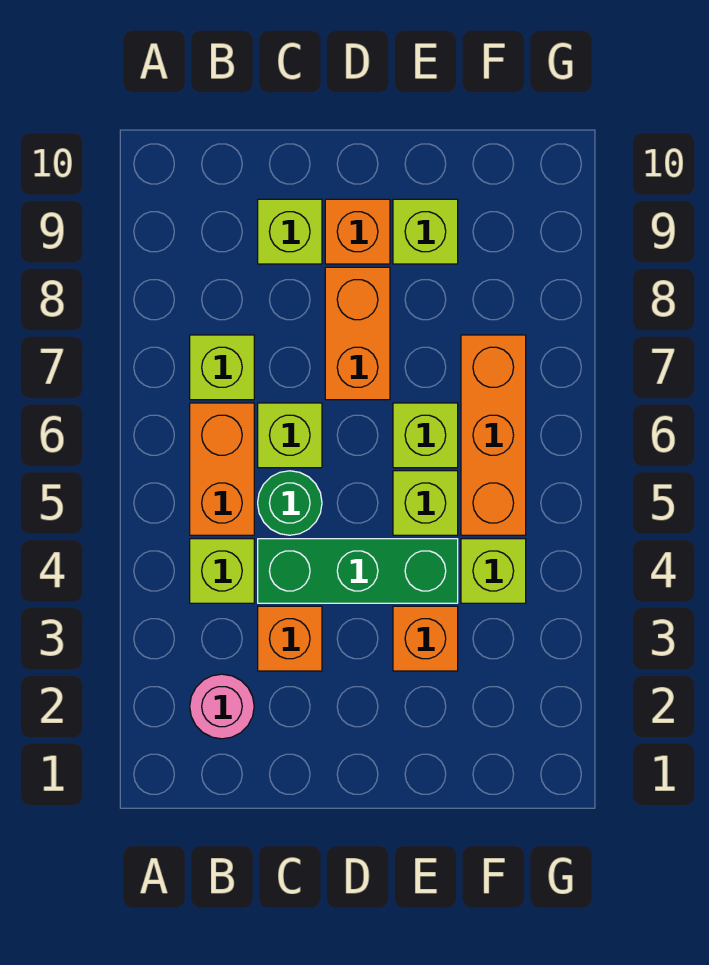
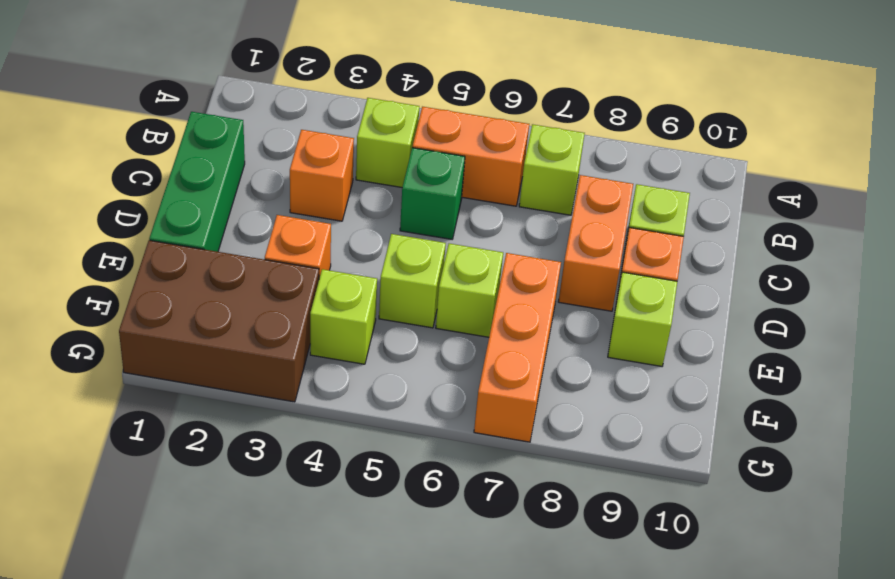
pink 1x1 round brick [190,674,254,739] -> none
green 1x3 brick [258,539,458,603] -> green 1x3 brick moved to [149,112,245,252]
green 1x1 round brick [258,471,322,535] -> green 1x1 brick [400,148,465,239]
lime 1x1 brick [258,403,322,468] -> none
orange 1x2 brick [325,267,390,400] -> orange 1x2 brick turned to [558,175,633,311]
none -> brown 2x3 brick [119,240,319,402]
orange 1x3 brick [461,335,526,535] -> orange 1x3 brick turned to [474,253,561,442]

